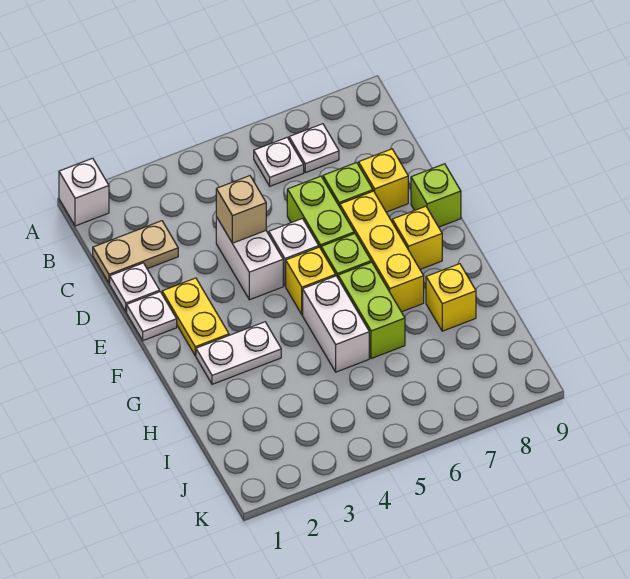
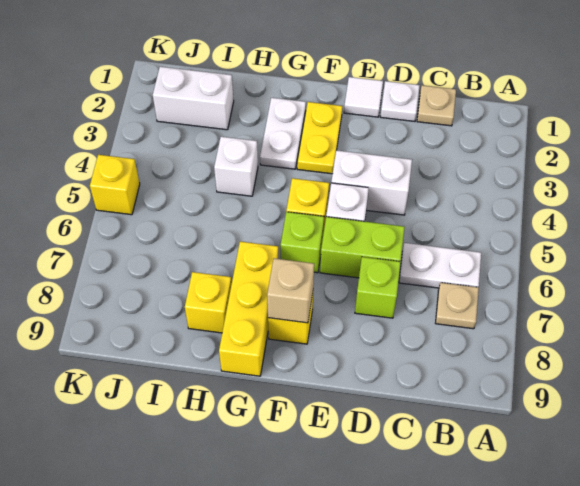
white 1x1 brick [59,158,109,226] -> white 1x1 brick moved to [214,137,258,196]
white 1x1 plate [254,138,304,186] -> white 1x2 plate [399,243,481,288]
white 1x1 plate [289,124,339,173] -> tan 1x1 plate [436,283,479,329]
tan 1x2 plate [93,221,178,283] -> tan 1x1 plate [417,85,456,126]
tan 1x1 brick [216,176,266,243] -> tan 1x1 brick moved to [267,258,314,323]
yellow 1x1 brick [359,149,408,212] -> yellow 1x1 brick moved to [90,155,140,215]
white 1x1 plate [127,292,177,341] -> white 1x1 tile [344,77,383,117]
yellow 1x2 plate [162,278,229,356] -> yellow 1x2 plate turned to [297,102,342,174]
yellow 1x3 brick [340,191,424,312] -> yellow 1x3 brick turned to [219,242,278,376]
lime 1x1 brick [411,164,461,227] -> none
white 1x2 brick [303,276,369,372] -> white 1x2 brick moved to [153,67,234,130]
lime 1x2 brick [338,262,405,359] -> none

